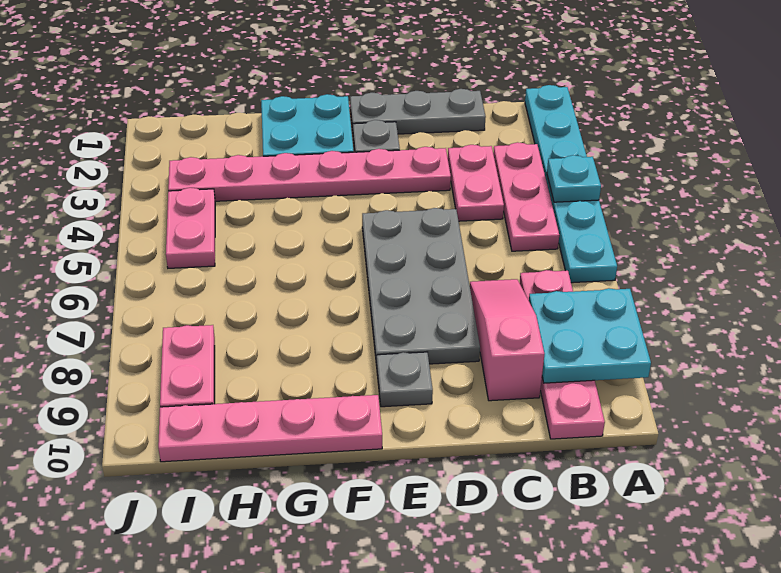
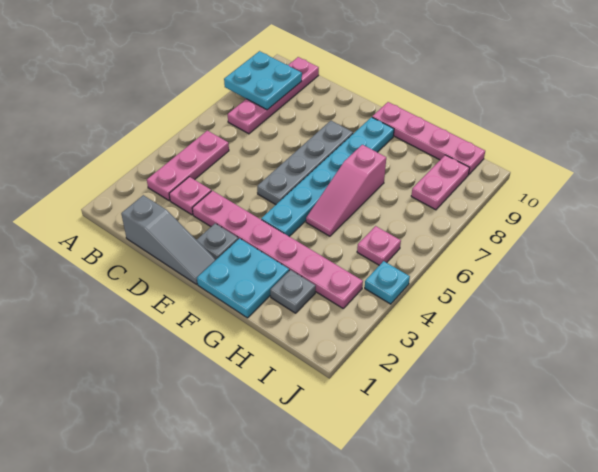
cyan 1x6 plate [525,85,617,283] -> cyan 1x6 plate moved to [261,117,394,236]
cyan 1x1 plate [547,155,601,202] -> cyan 1x1 plate moved to [365,261,410,304]
grey 1x3 plate [350,89,486,134] -> grey 1x3 slope [121,195,216,284]
pink 1x2 plate [448,145,504,221] -> pink 1x1 plate [169,177,211,215]
pink 1x3 slope [470,279,544,401] -> pink 1x3 slope moved to [306,145,386,236]
grey 2x4 plate [362,208,480,366] -> grey 1x4 plate [257,121,353,205]
grey 1x1 plate [377,352,433,407] -> grey 1x1 plate moved to [270,270,316,313]
pink 1x2 plate [166,188,215,268] -> pink 1x1 plate [357,226,401,265]

